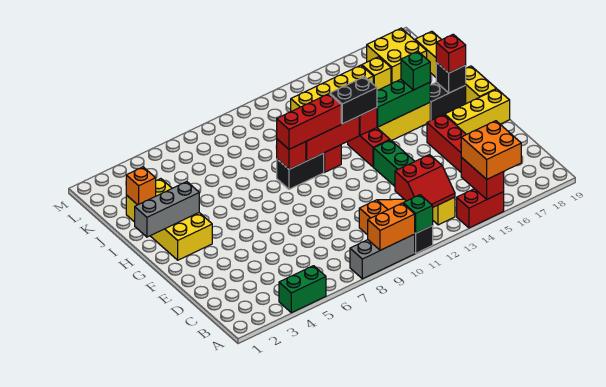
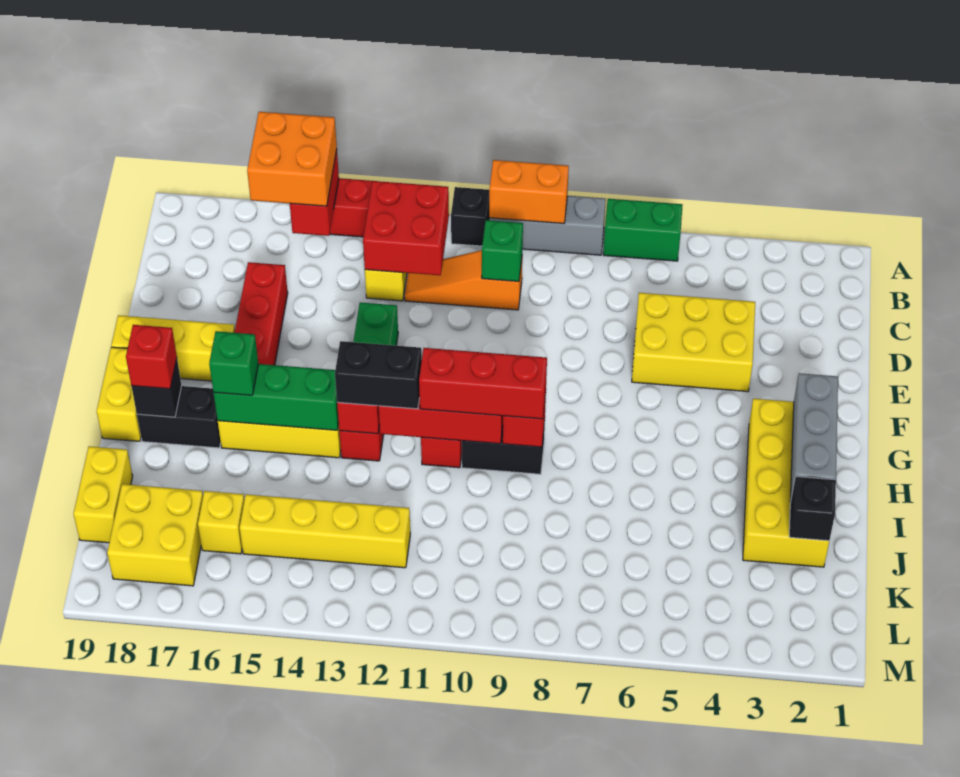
green 1x2 brick [279,266,326,313] -> green 1x2 brick moved to [603,199,682,261]
green 1x1 brick [403,195,433,233] -> green 1x1 brick moved to [482,220,523,282]
red 2x2 slope [395,155,455,207] -> red 2x2 brick [363,181,449,275]
none -> yellow 2x3 brick [632,293,755,392]
grey 1x3 brick [135,182,199,237] -> grey 1x3 brick turned to [790,373,838,501]
orange 1x1 brick [126,167,156,205] -> black 1x1 brick [789,476,836,541]

